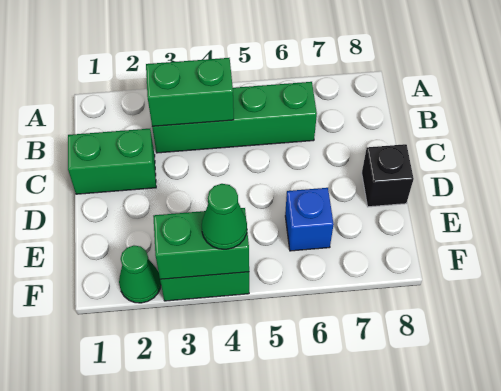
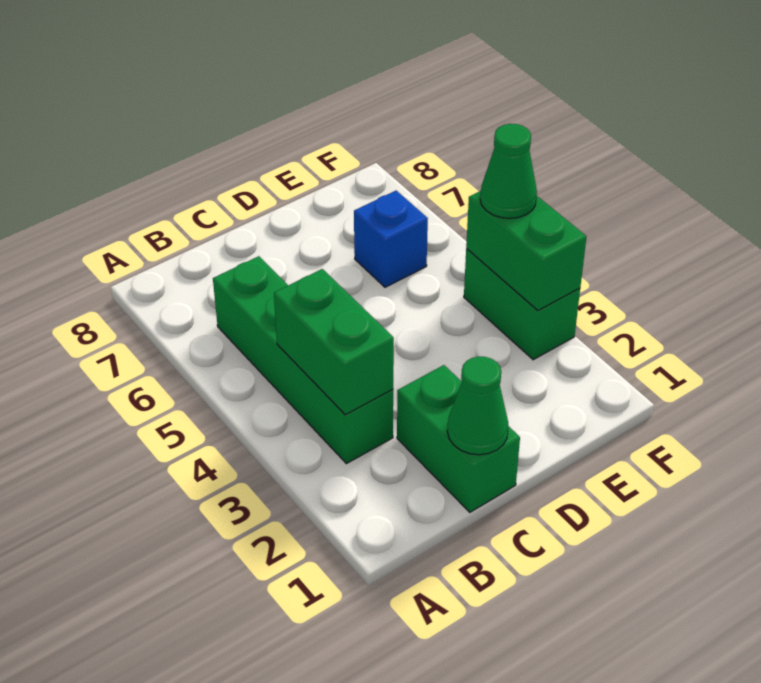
black 1x1 brick [362,144,414,207] -> none
green 1x1 cone [119,246,161,303] -> green 1x1 cone moved to [447,357,508,455]

